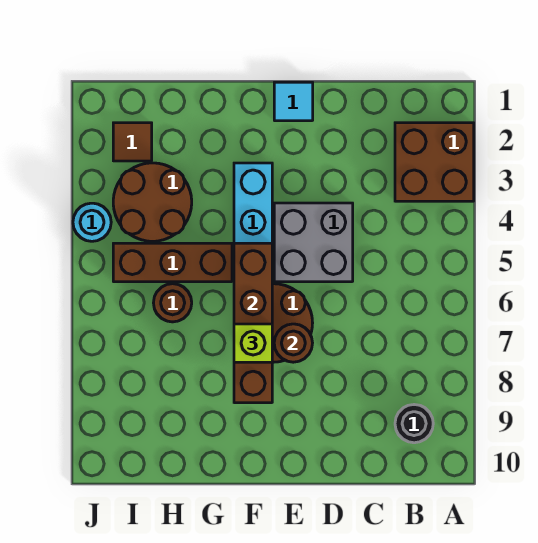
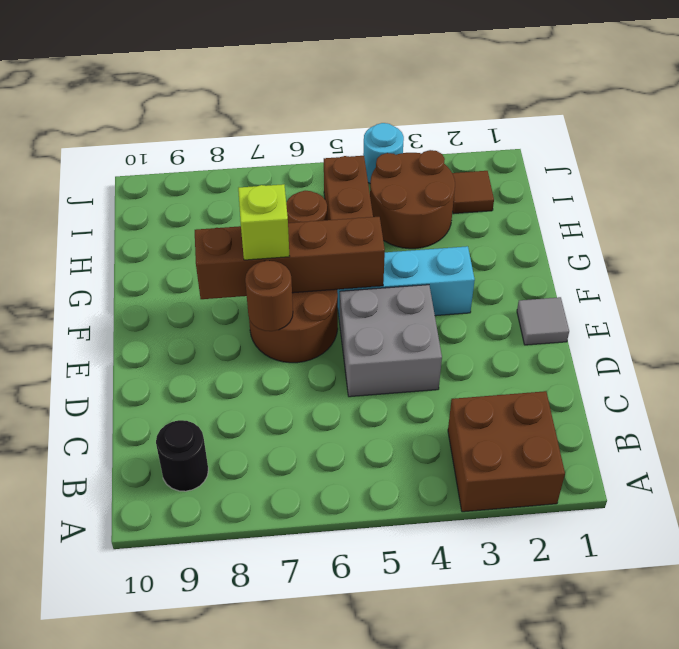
cyan 1x1 tile [274,82,313,121] -> grey 1x1 tile [517,297,569,345]

